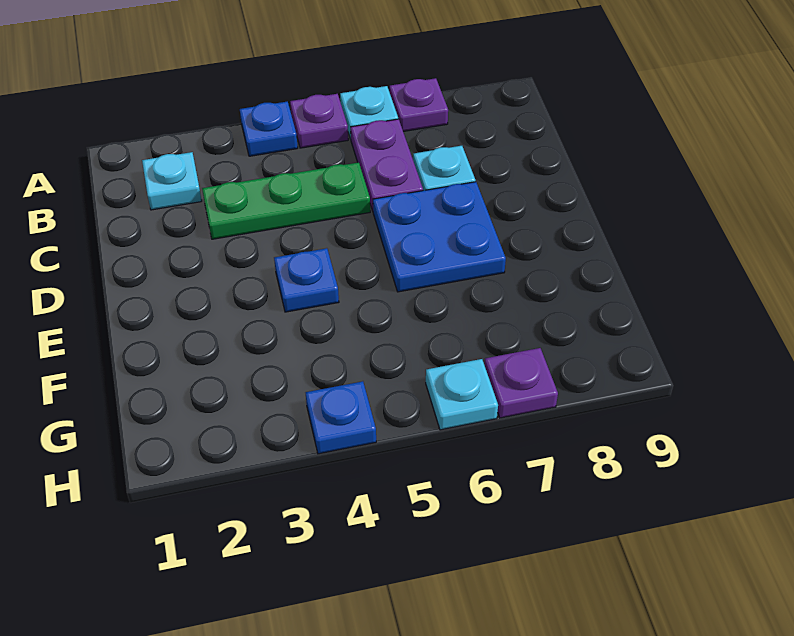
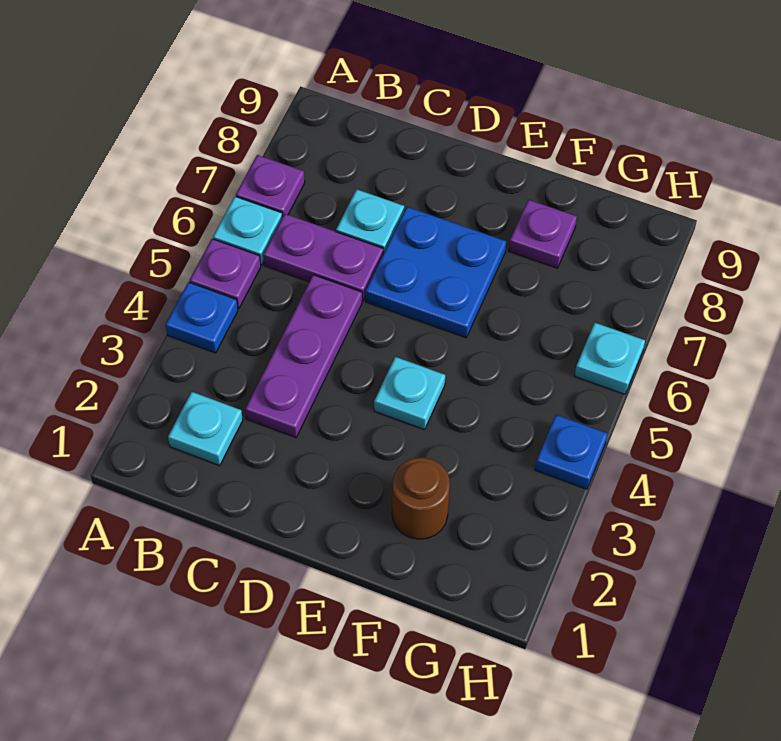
green 1x3 plate [202,162,370,239] -> purple 1x3 plate [245,275,362,438]
blue 1x1 plate [274,248,339,312] -> cyan 1x1 plate [374,357,445,430]
none -> brown 1x1 round brick [392,458,450,539]
purple 1x1 plate [485,348,558,418] -> purple 1x1 plate moved to [509,200,577,268]

